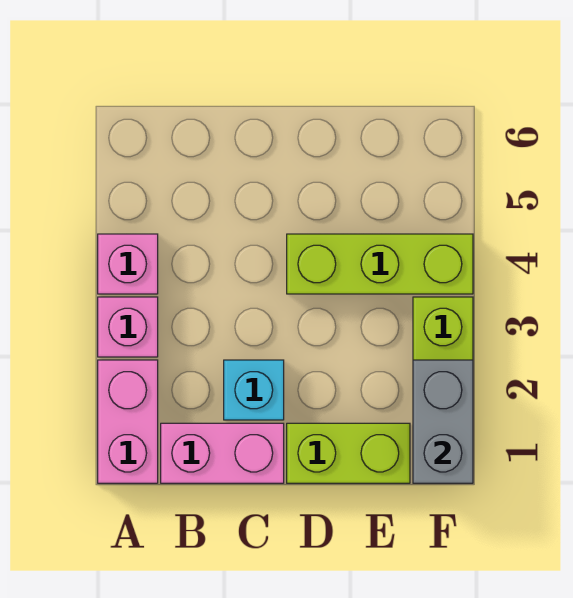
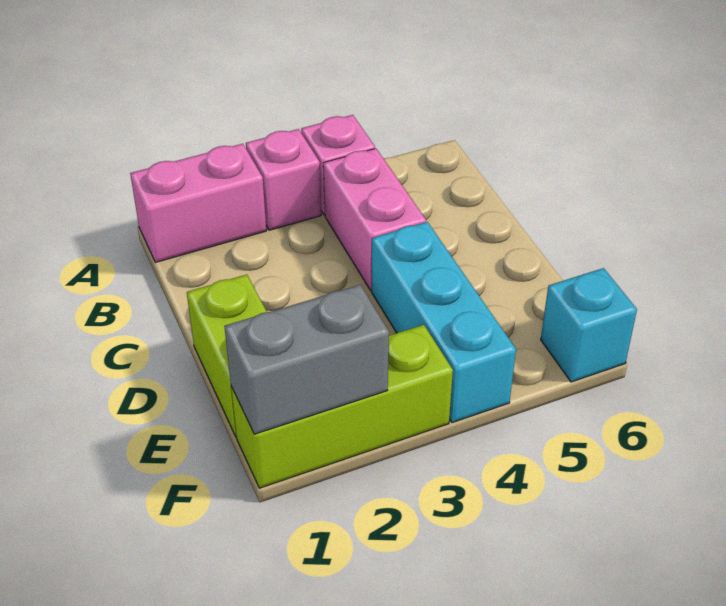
pink 1x2 brick [161,423,284,483] -> pink 1x2 brick moved to [323,148,426,290]
cyan 1x1 brick [224,360,284,420] -> cyan 1x1 brick moved to [541,268,637,382]
lime 1x3 brick [287,234,473,294] -> cyan 1x3 brick [372,222,516,423]

